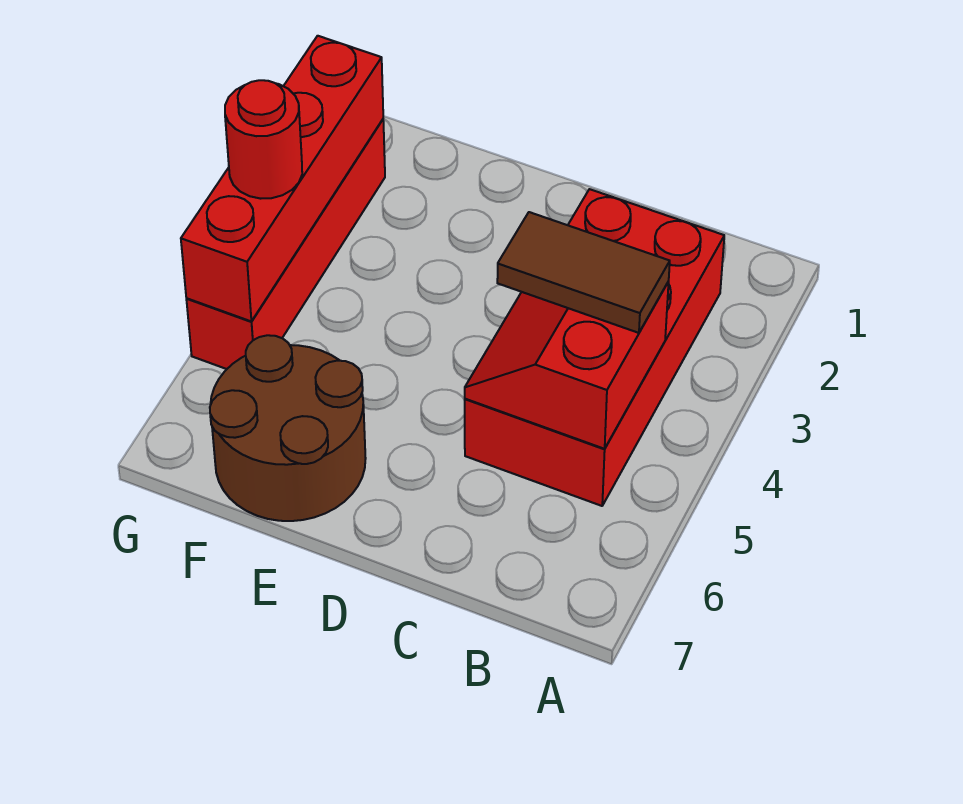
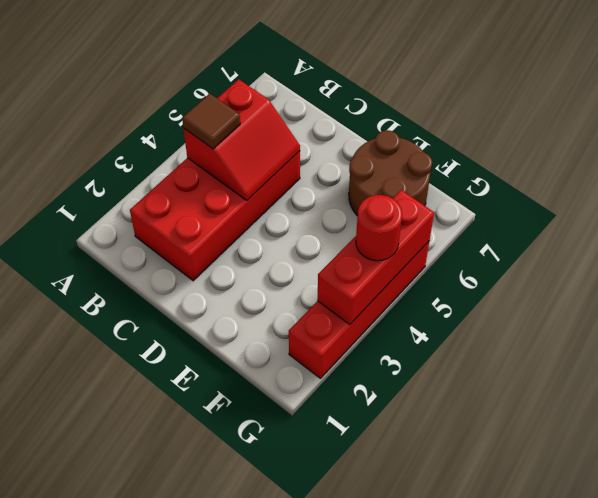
brown 1x2 tile [497,212,670,333] -> brown 1x1 tile [182,94,240,149]
red 1x4 brick [181,36,383,321] -> red 1x3 brick [317,190,434,325]

